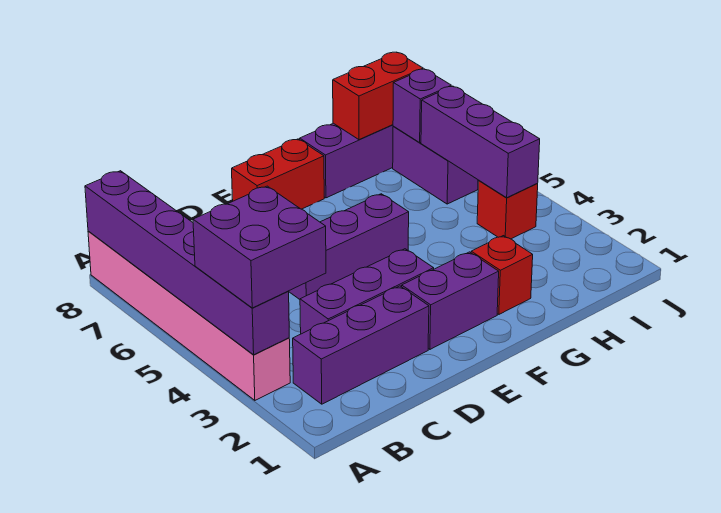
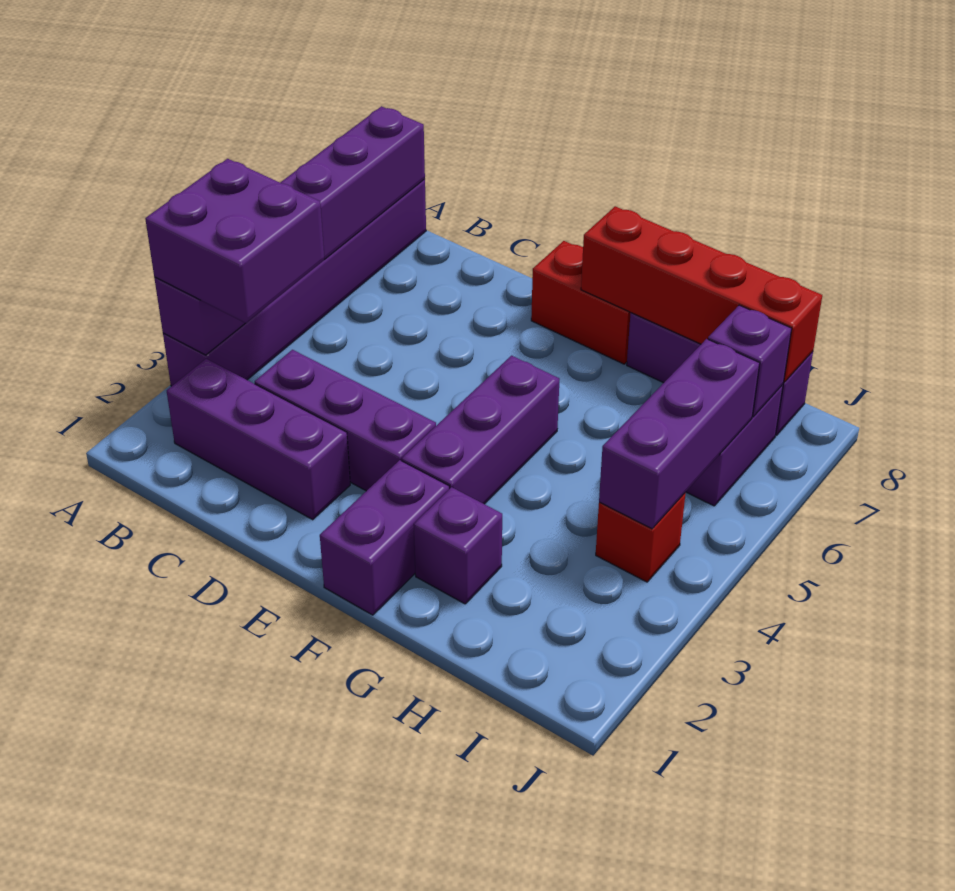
pink 1x6 brick [88,231,290,400] -> purple 1x6 brick [163,179,426,386]
purple 1x3 brick [289,194,409,299] -> purple 1x3 brick turned to [402,356,560,504]
purple 1x2 brick [402,252,499,349] -> purple 1x2 brick turned to [320,460,449,615]
red 1x1 brick [471,236,533,314] -> purple 1x1 brick [414,487,502,604]
red 1x2 brick [333,52,423,140] -> red 1x4 brick [581,206,822,382]

